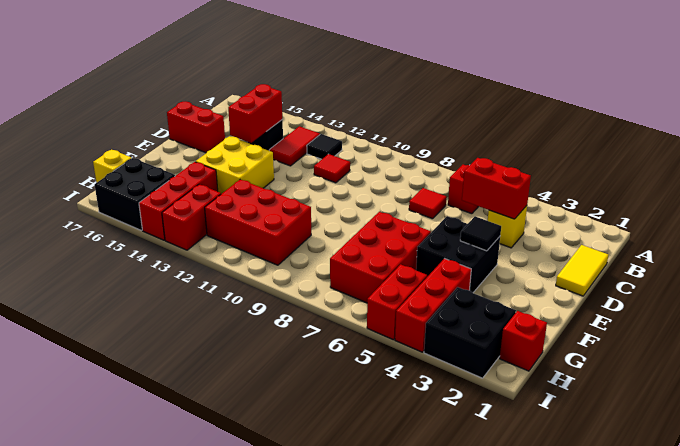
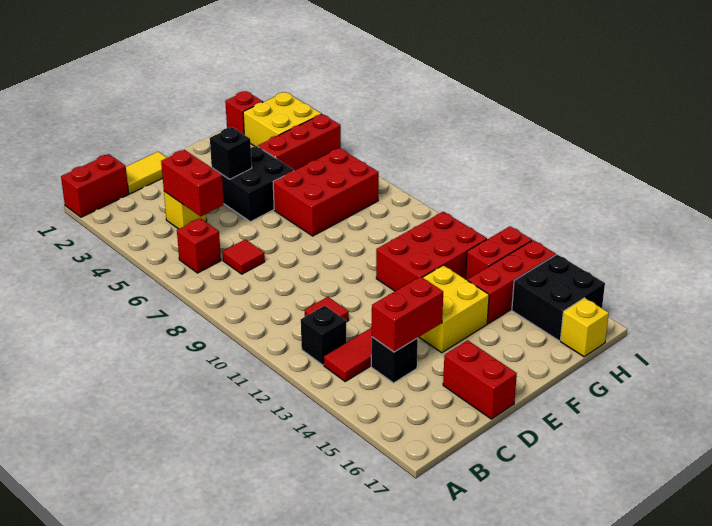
black 1x1 tile [307,134,342,159] -> black 1x1 brick [301,306,346,365]
black 1x1 tile [460,216,501,251] -> black 1x1 brick [210,127,252,179]
red 2x3 brick [205,180,311,265] -> red 2x3 brick turned to [376,212,487,291]
black 2x2 brick [424,287,516,378] -> yellow 2x2 brick [243,92,321,147]
red 1x2 brick [367,264,427,340] -> red 1x2 brick moved to [61,154,129,217]

